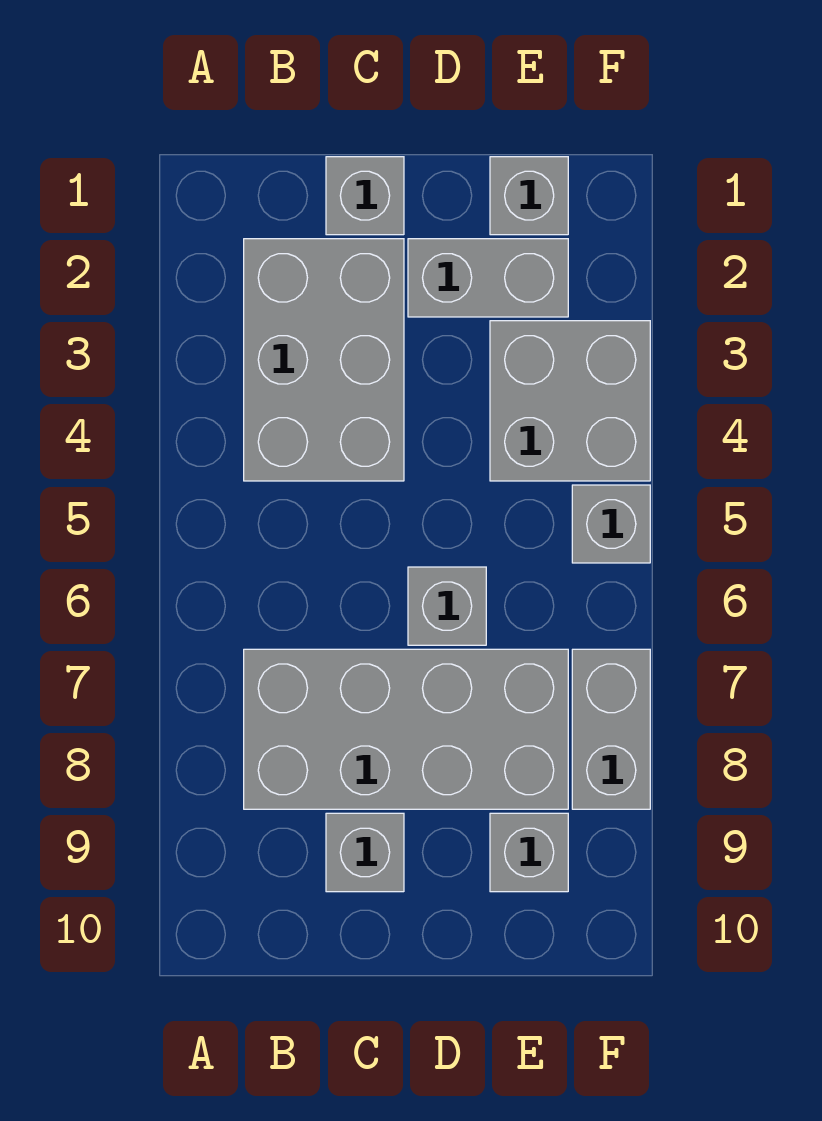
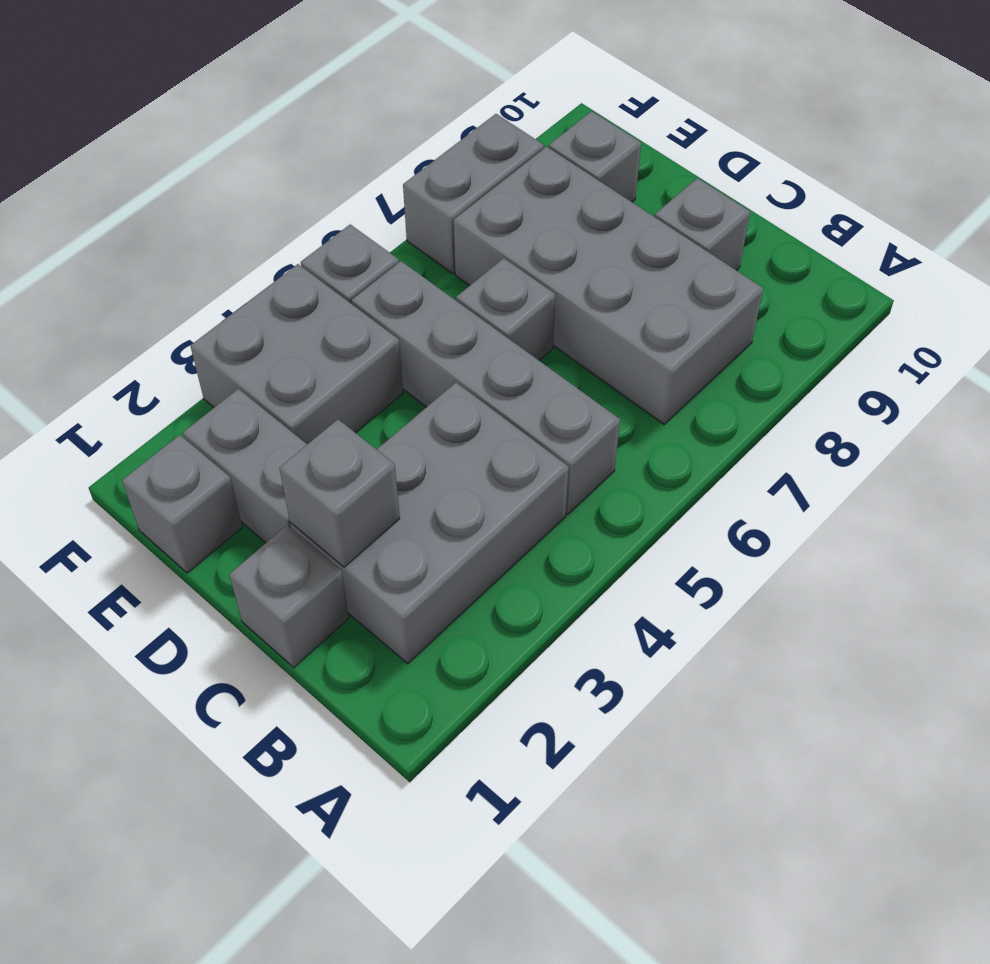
none -> grey 1x4 brick [351,261,620,515]
none -> grey 1x1 brick [279,419,400,567]

